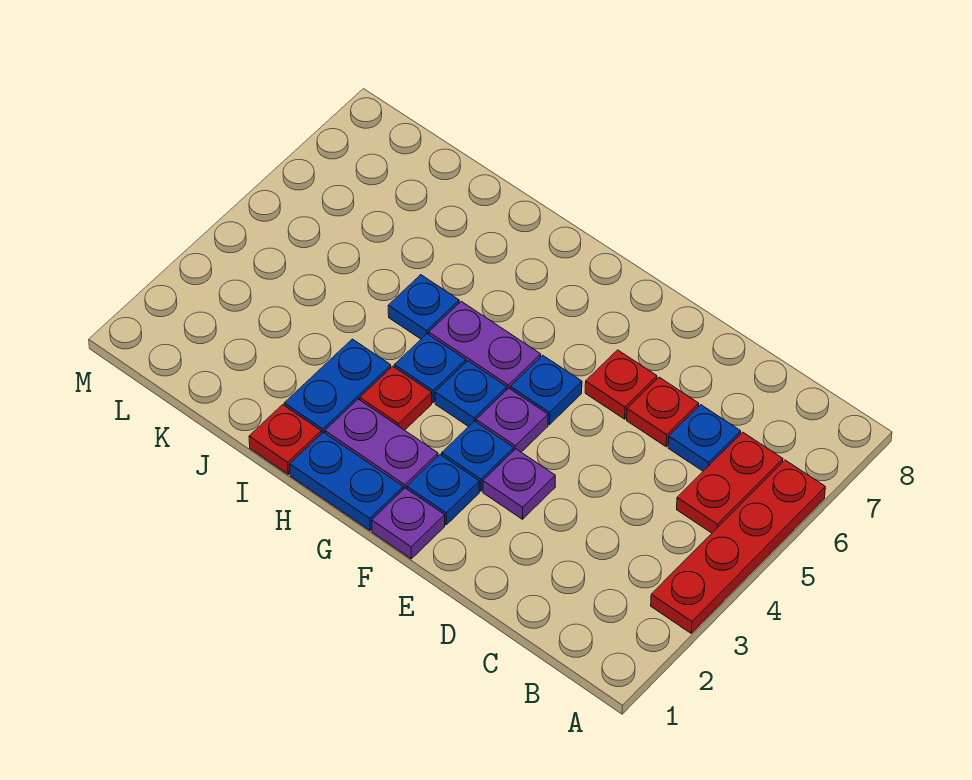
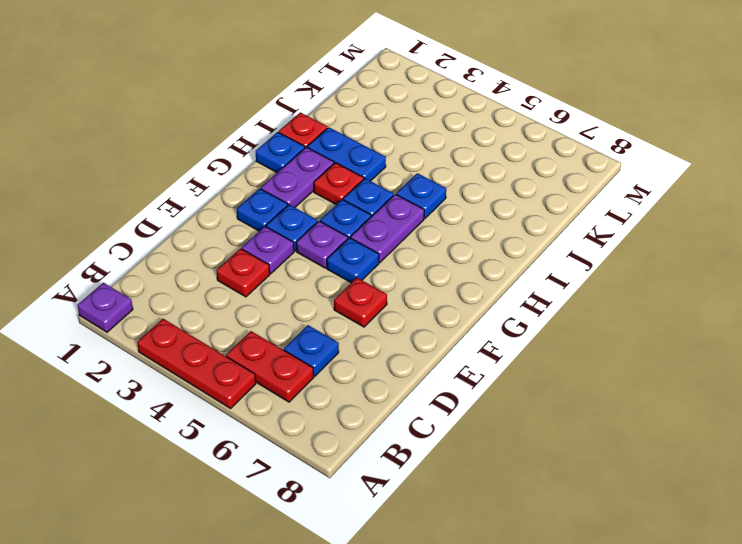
red 1x4 plate [651,460,825,633] -> red 1x3 plate [137,319,256,408]
red 1x1 plate [627,377,699,447] -> red 1x1 plate moved to [216,249,270,297]
purple 1x1 plate [372,488,445,559] -> purple 1x1 plate moved to [77,283,133,332]
blue 1x2 plate [290,432,403,530] -> blue 1x1 plate [256,132,305,172]

